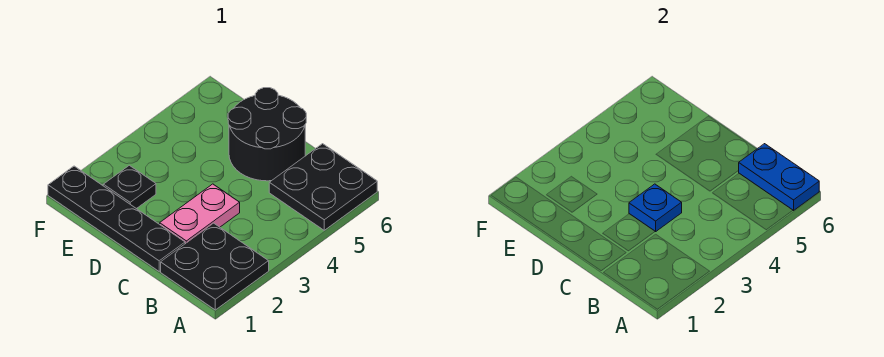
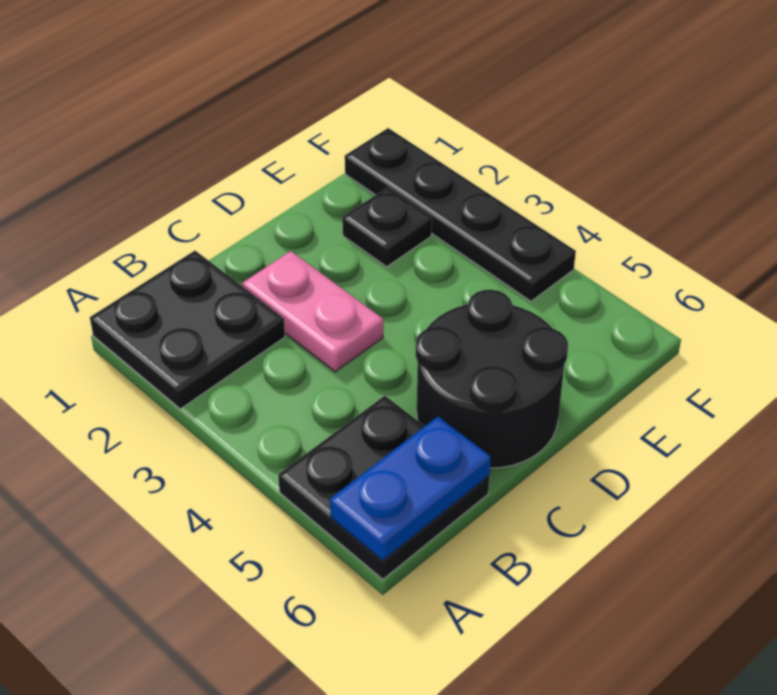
black 1x4 plate [48,166,185,271] -> black 1x4 plate turned to [345,128,576,301]
blue 1x1 plate [629,184,682,232] -> none

